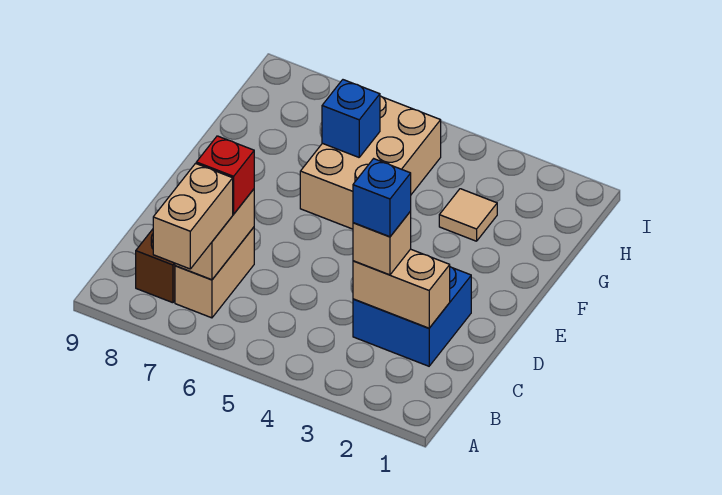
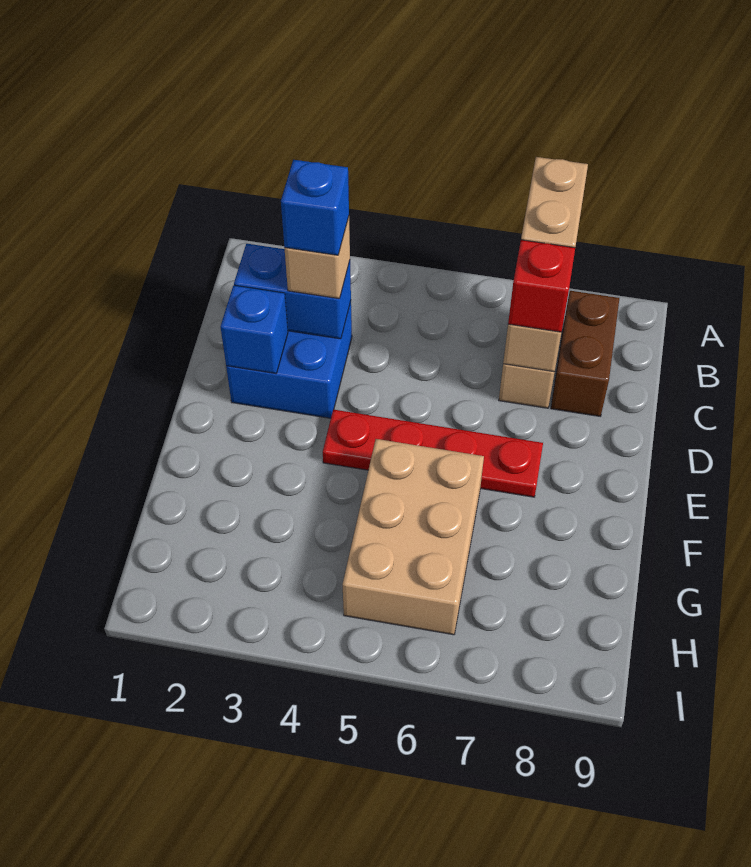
tan 1x2 brick [353,249,450,328] -> blue 1x2 brick [234,244,351,339]
none -> red 1x4 plate [323,410,543,497]
tan 1x1 tile [439,189,497,241] -> none
blue 1x1 brick [322,80,380,157] -> blue 1x1 brick moved to [221,285,288,374]

